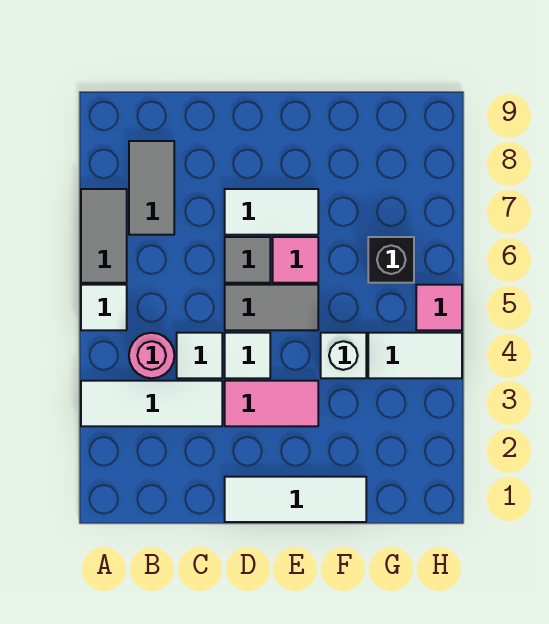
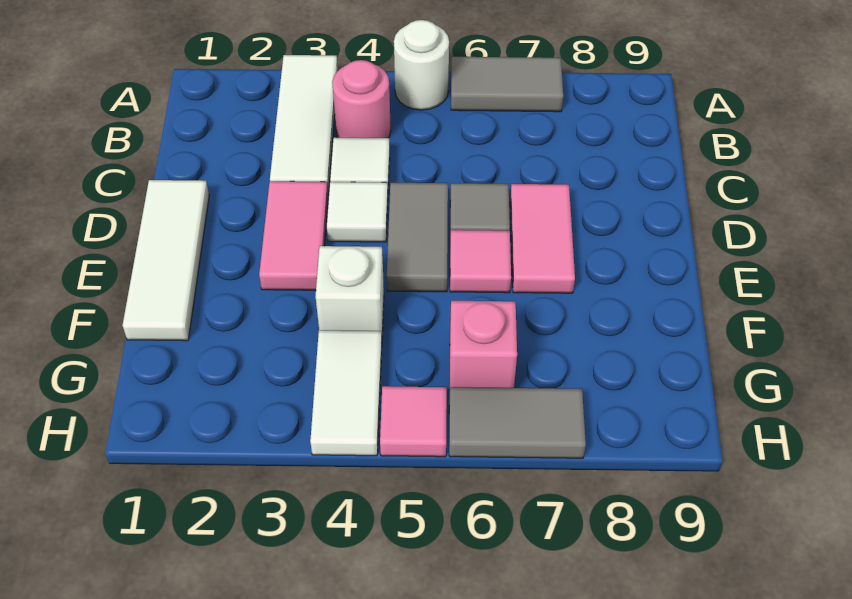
white 1x1 tile [81,285,127,330] -> white 1x1 round brick [394,20,449,110]
grey 1x2 tile [129,141,174,235] -> grey 1x2 tile moved to [449,387,586,458]
white 1x2 tile [225,189,318,235] -> pink 1x2 tile [510,184,575,293]
black 1x1 brick [368,237,414,283] -> pink 1x1 brick [450,301,517,388]

